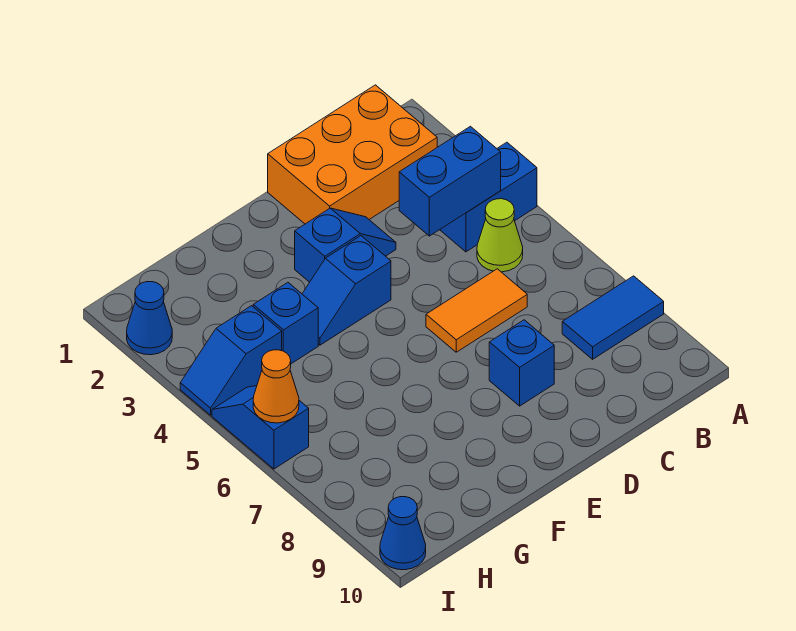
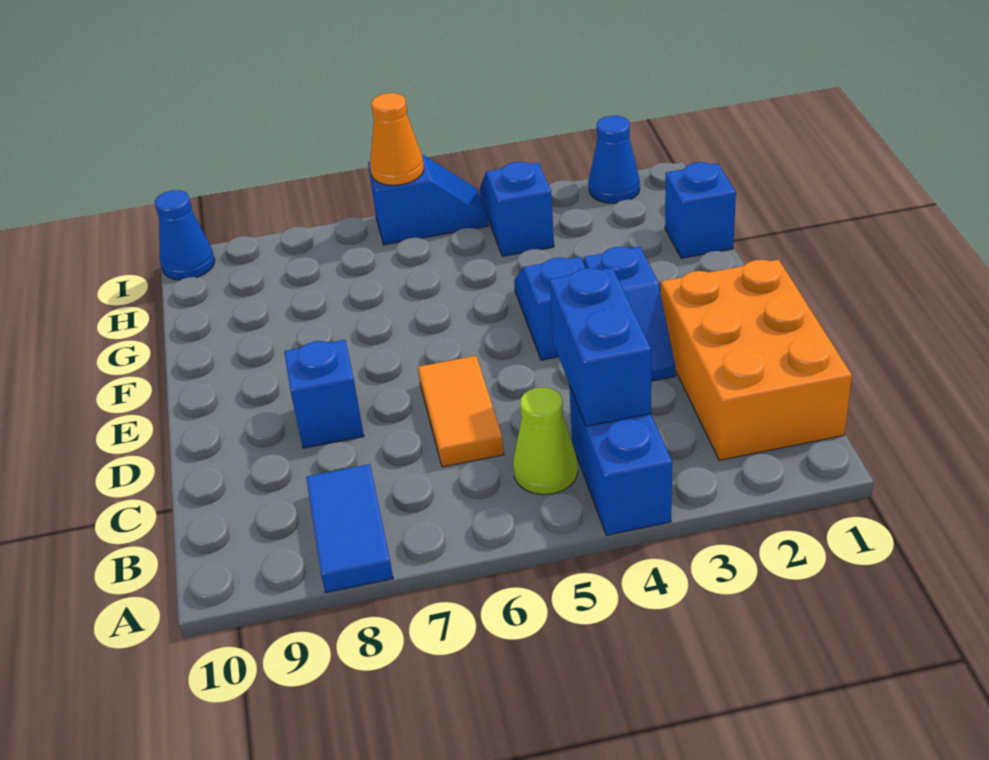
blue 1x1 brick [253,283,318,364] -> blue 1x1 brick moved to [665,162,736,258]

